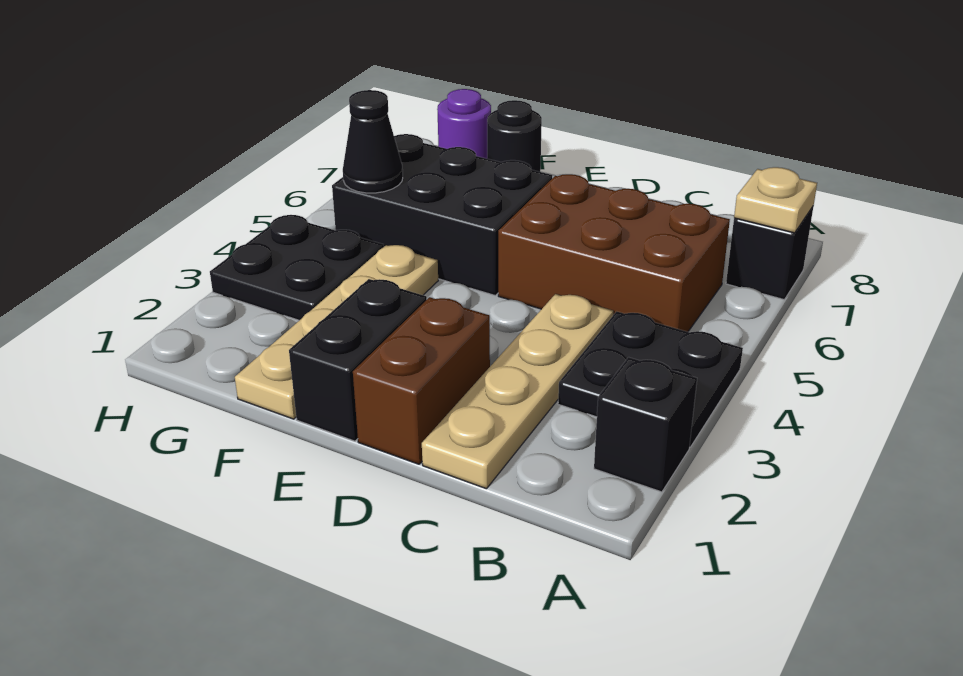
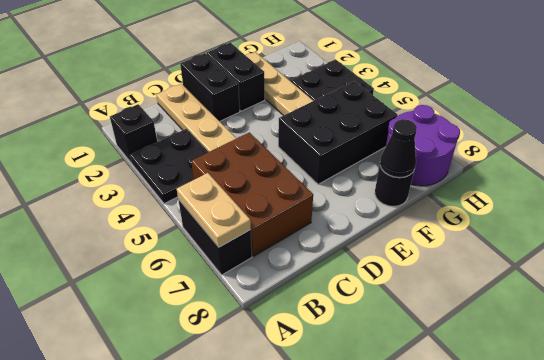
black 1x1 brick [726,207,813,300] -> black 1x2 brick [178,199,252,275]
tan 1x1 plate [734,167,817,233] -> tan 1x2 plate [177,173,251,247]
brown 2x3 brick [498,174,730,332] -> brown 2x3 brick turned to [191,132,313,256]
brown 1x2 brick [353,297,490,464] -> black 1x2 brick [180,53,240,121]
black 1x1 cone [343,90,403,193] -> black 1x1 cone moved to [380,119,417,178]
purple 1x1 round brick [437,89,491,159] -> purple 2x2 round brick [386,105,460,186]

